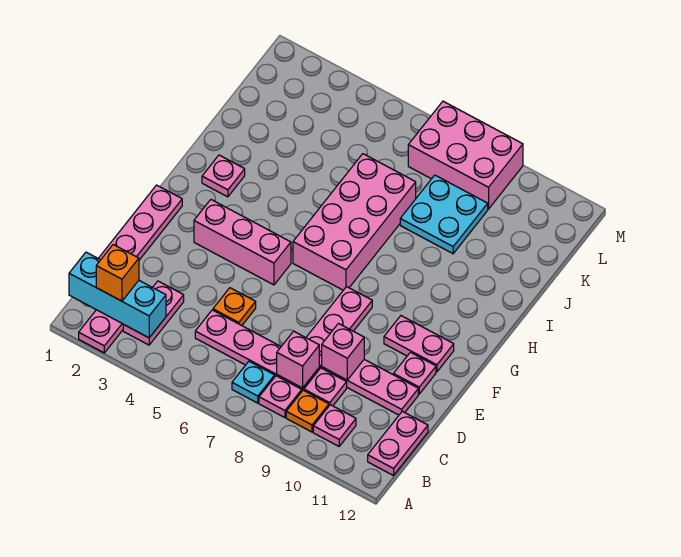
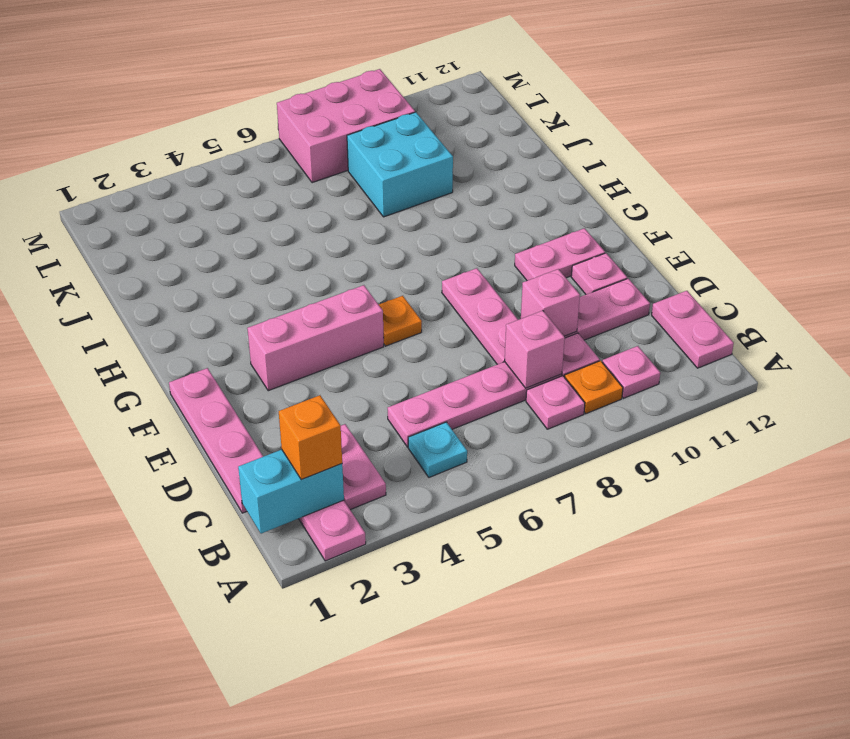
cyan 1x3 brick [69,252,166,338] -> cyan 1x2 brick [238,450,344,534]
cyan 1x1 plate [232,361,275,403] -> cyan 1x1 plate moved to [408,422,467,477]
orange 1x1 plate [213,288,256,326] -> orange 1x1 plate moved to [379,296,422,346]
pink 2x4 brick [293,154,416,290] -> none
pink 1x1 plate [202,155,245,197] -> none
cyan 2x2 plate [400,175,488,254] -> cyan 2x2 brick [347,112,453,217]

